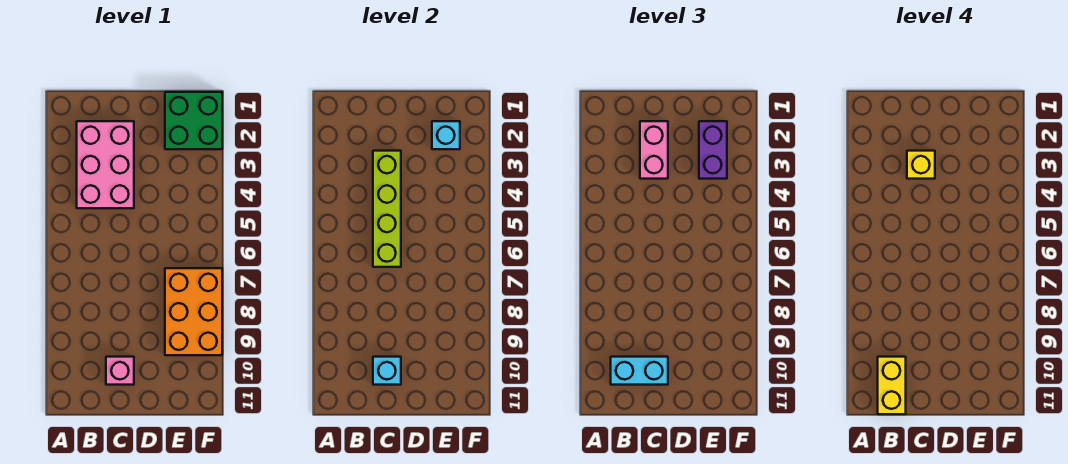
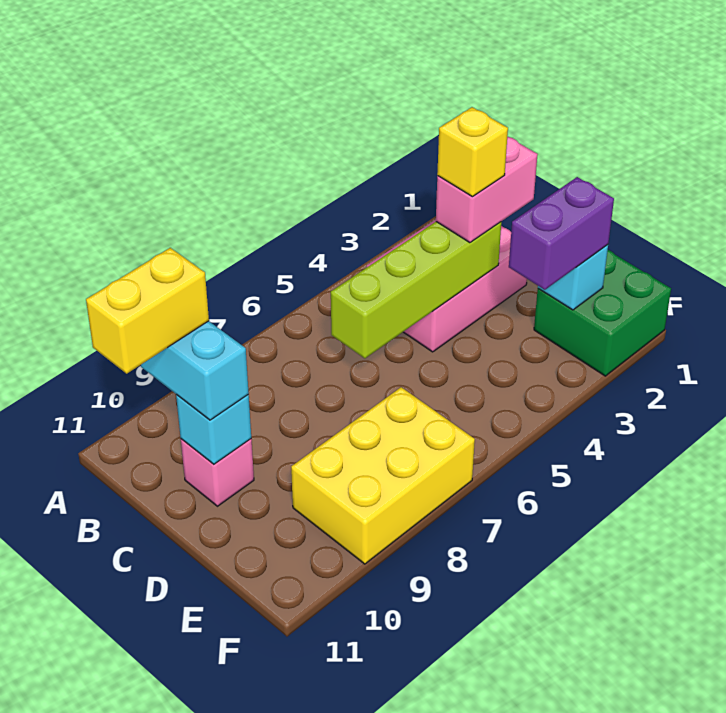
orange 2x3 brick [165,268,222,355] -> yellow 2x3 brick [291,387,475,564]

